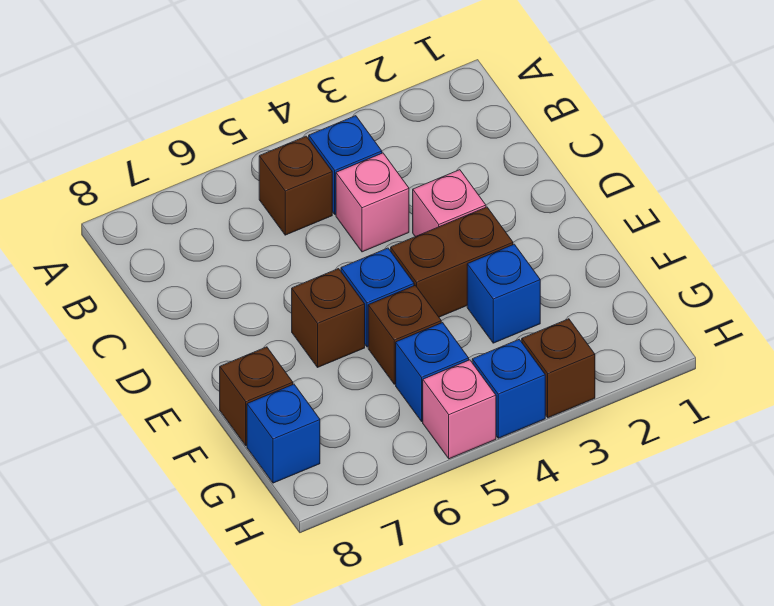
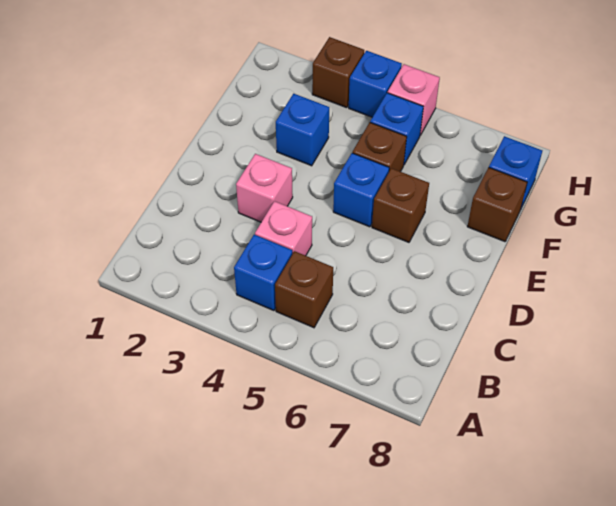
brown 1x2 brick [391,207,513,317] -> none

